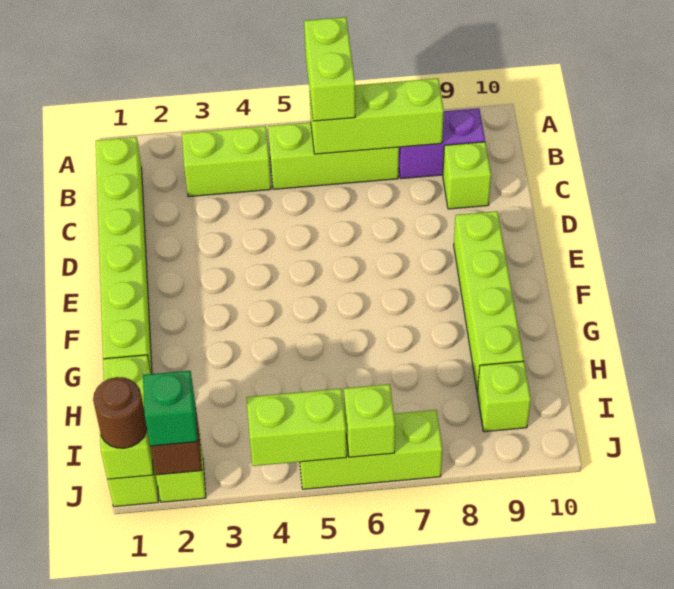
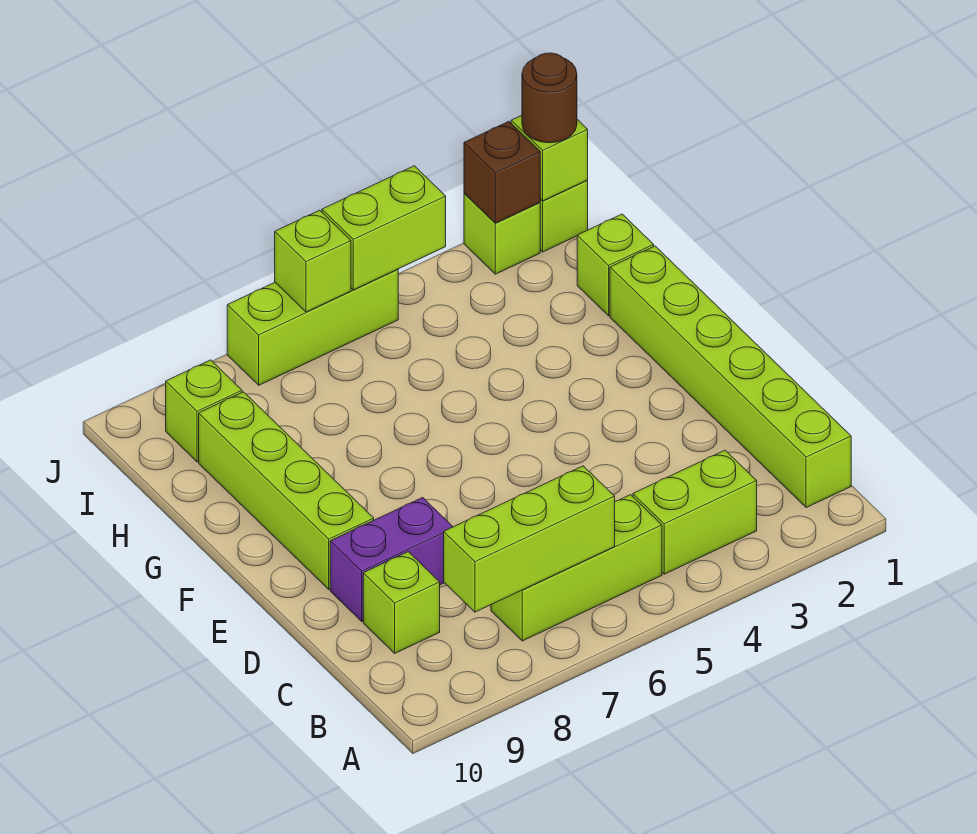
lime 1x2 brick [304,17,355,121] -> none
purple 1x2 brick [399,108,485,179] -> purple 1x2 brick moved to [330,497,453,621]
green 1x1 brick [143,371,198,446] -> none

